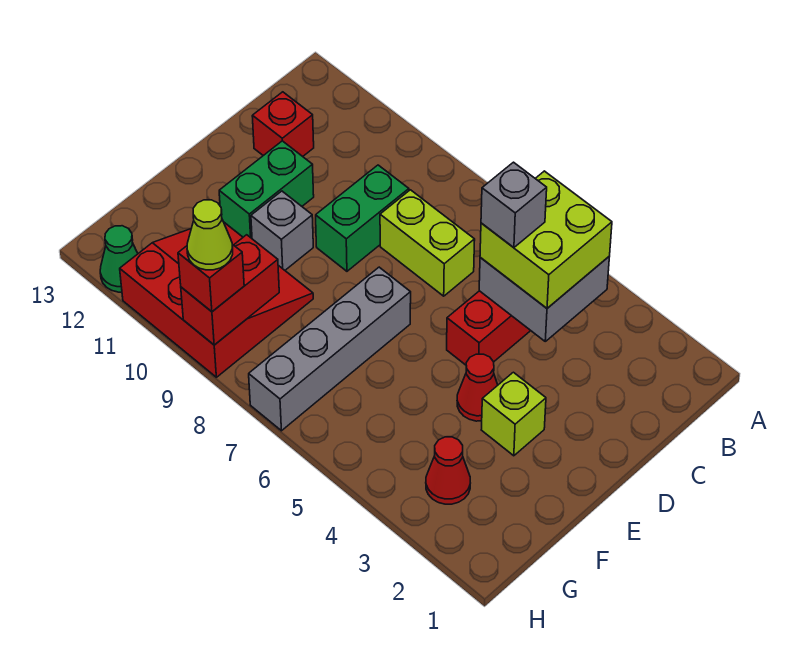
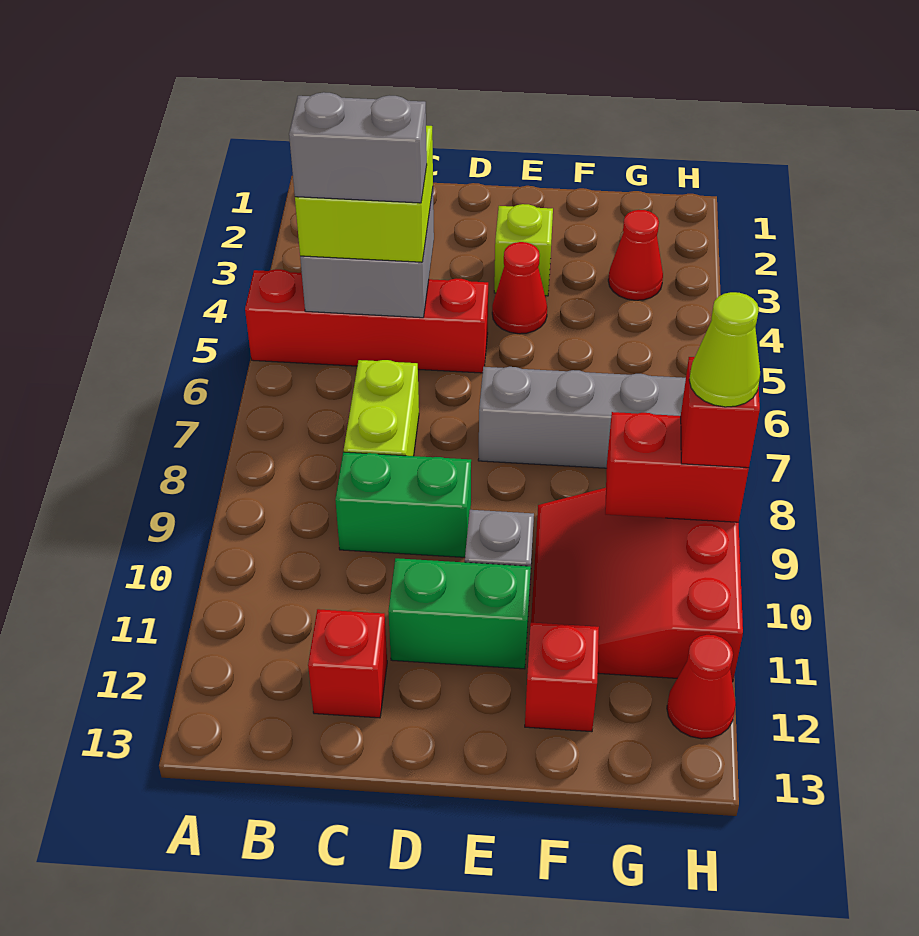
grey 1x1 brick [481,162,547,248] -> grey 1x2 brick [289,92,427,203]
none -> red 1x1 brick [525,623,599,732]
green 1x1 cone [100,226,138,292] -> red 1x1 cone [667,635,736,739]

